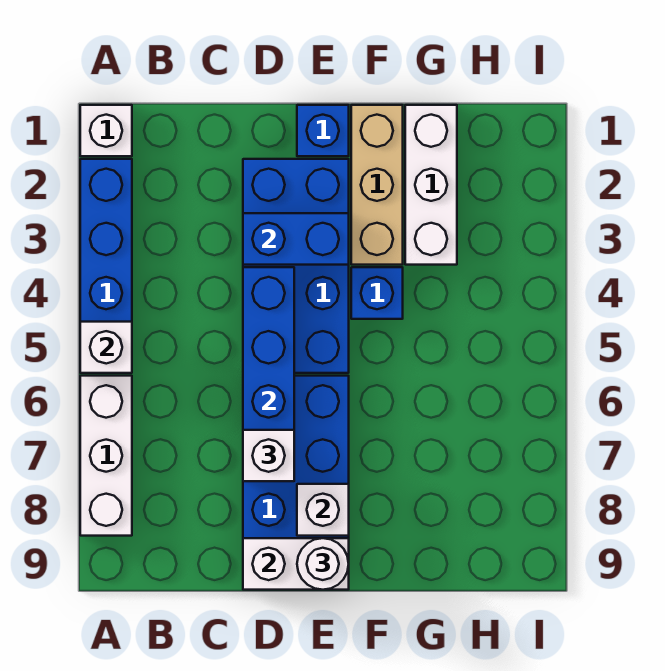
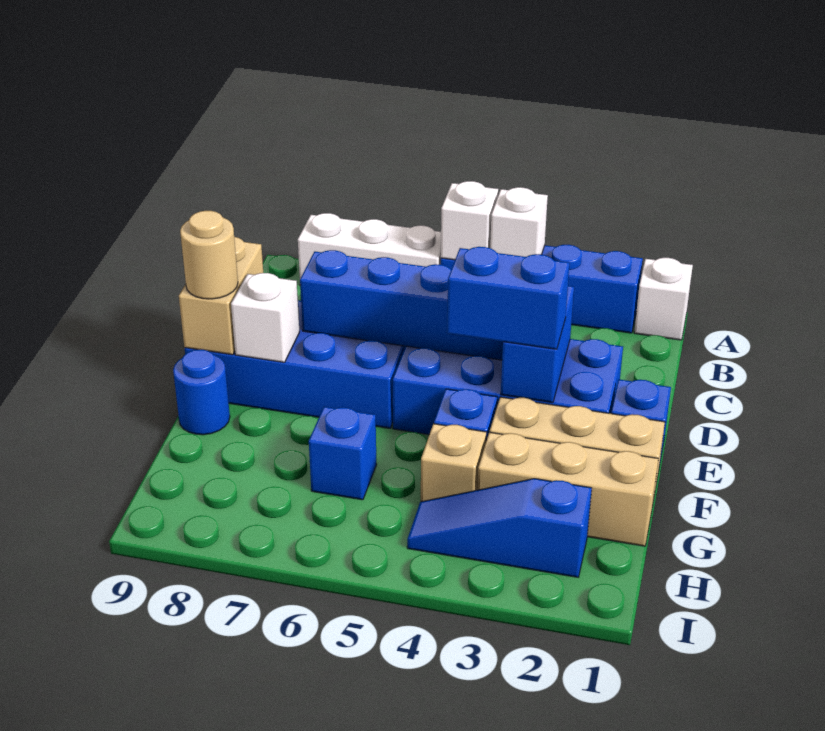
white 1x1 brick [243,430,294,481] -> white 1x1 brick moved to [490,187,548,257]
white 1x2 brick [243,538,349,590] -> tan 1x2 brick [179,237,263,355]
none -> blue 1x2 brick [447,247,570,349]
white 1x1 round brick [297,538,349,590] -> tan 1x1 round brick [180,211,238,299]
none -> blue 1x1 round brick [173,350,230,435]
white 1x3 brick [405,105,457,265] -> tan 1x3 brick [477,432,658,546]
none -> tan 1x1 brick [421,424,486,502]
none -> blue 1x1 brick [309,407,377,500]
none -> blue 1x3 slope [407,479,592,577]

